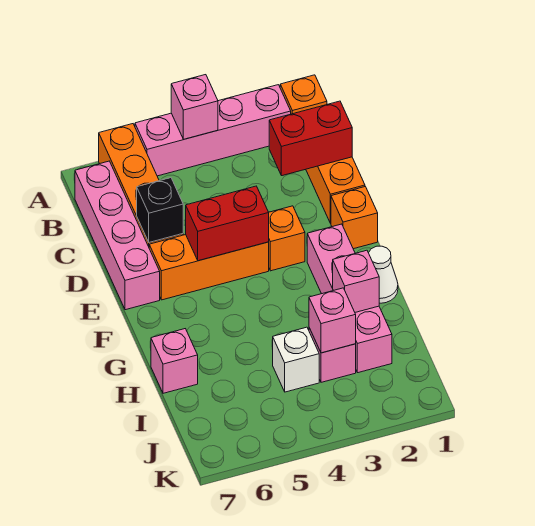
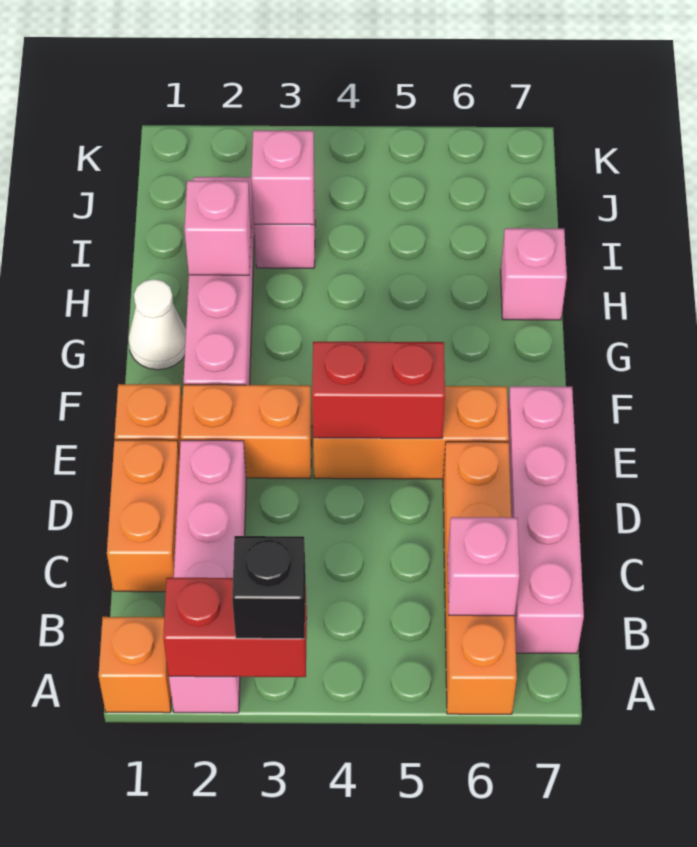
pink 1x4 brick [135,85,291,176] -> pink 1x4 brick turned to [169,440,246,713]
pink 1x1 brick [171,75,218,139] -> pink 1x1 brick moved to [448,517,520,616]
red 1x2 brick [269,101,352,176] -> red 1x2 brick moved to [163,578,307,677]
black 1x1 brick [137,178,183,243] -> black 1x1 brick moved to [232,536,306,639]
orange 1x1 brick [269,206,305,271] -> orange 1x2 brick [181,385,312,478]
white 1x1 brick [273,327,319,392] -> none

